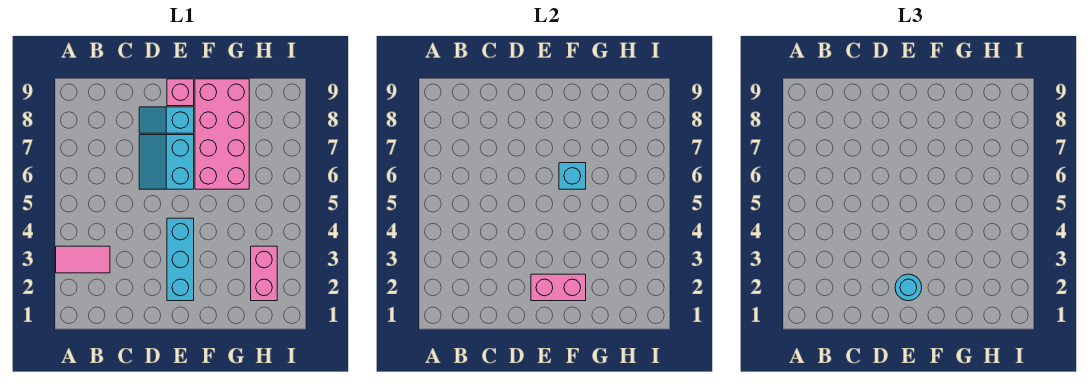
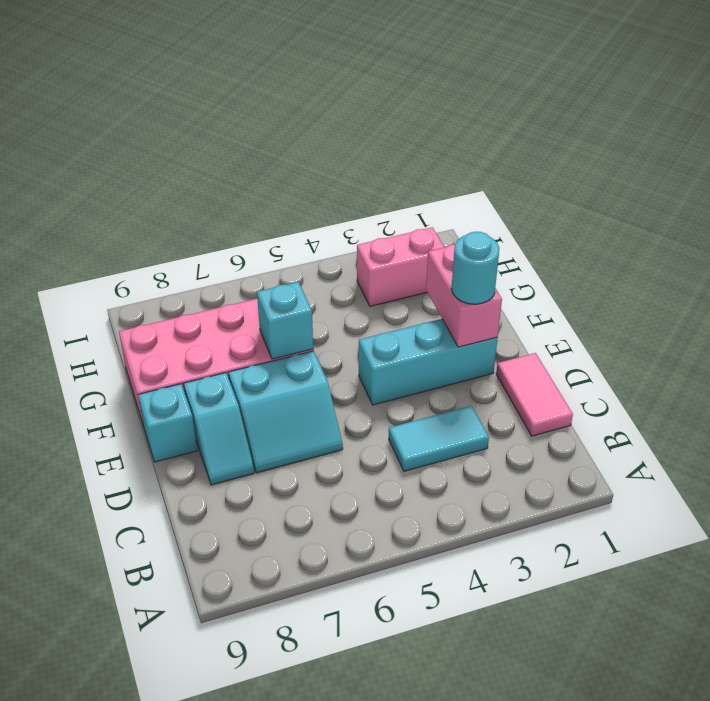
pink 1x2 tile [56,246,110,273] -> pink 1x2 tile moved to [496,353,573,436]
none -> cyan 1x2 tile [389,406,489,471]
pink 1x1 brick [167,79,194,106] -> cyan 1x1 brick [138,384,197,462]

